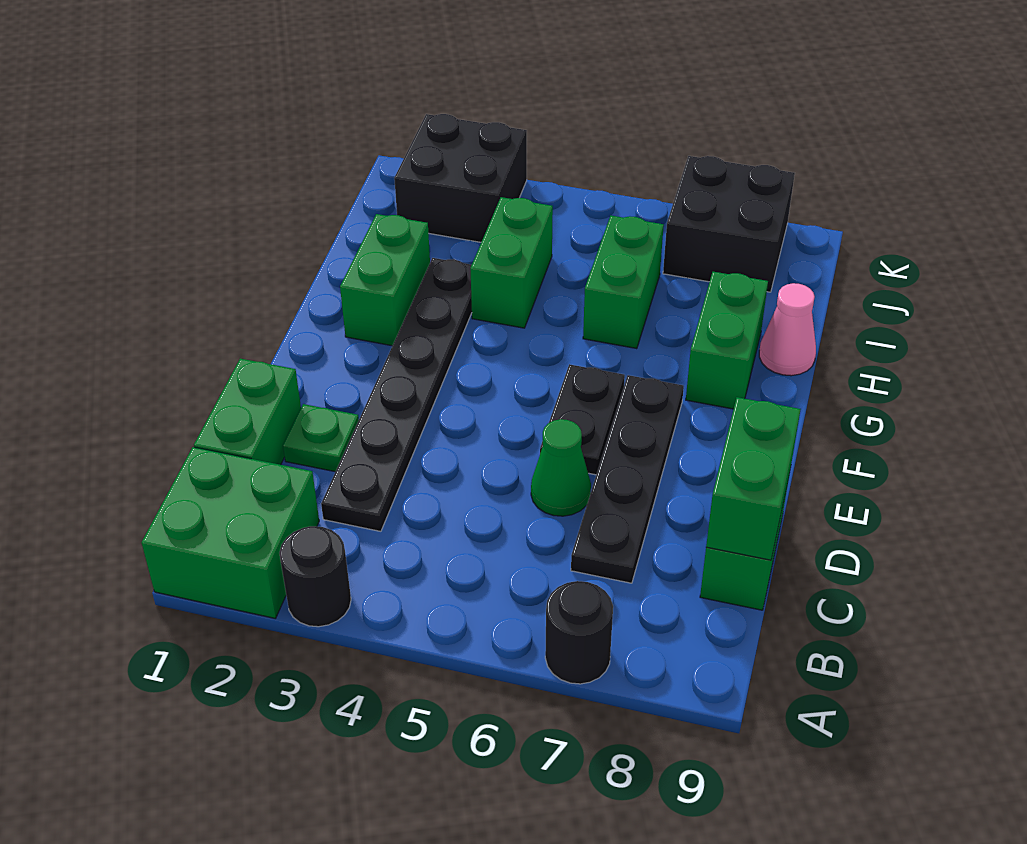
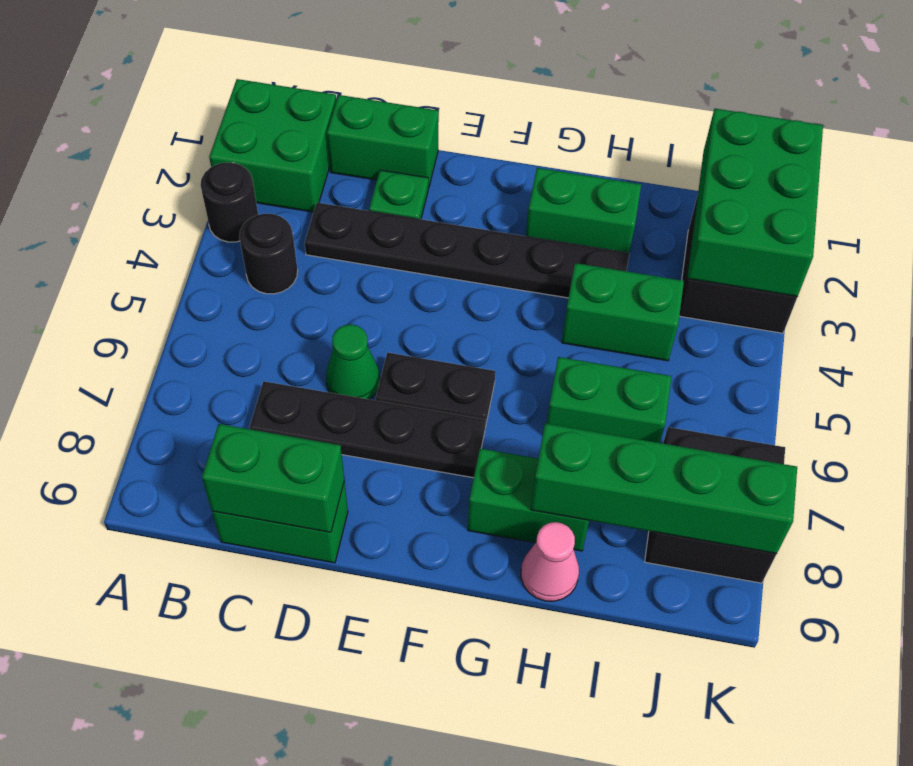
black 1x1 round brick [545,581,613,684] -> black 1x1 round brick moved to [239,214,298,294]
none -> green 1x4 brick [531,423,797,554]
none -> green 2x3 brick [687,109,823,297]

